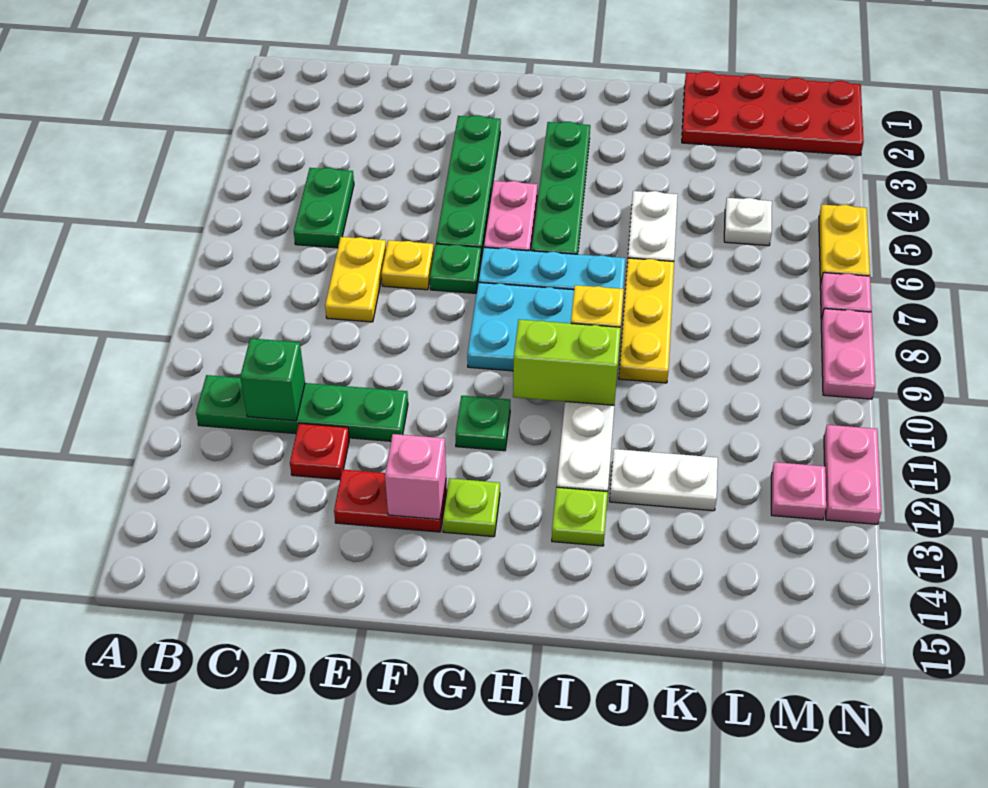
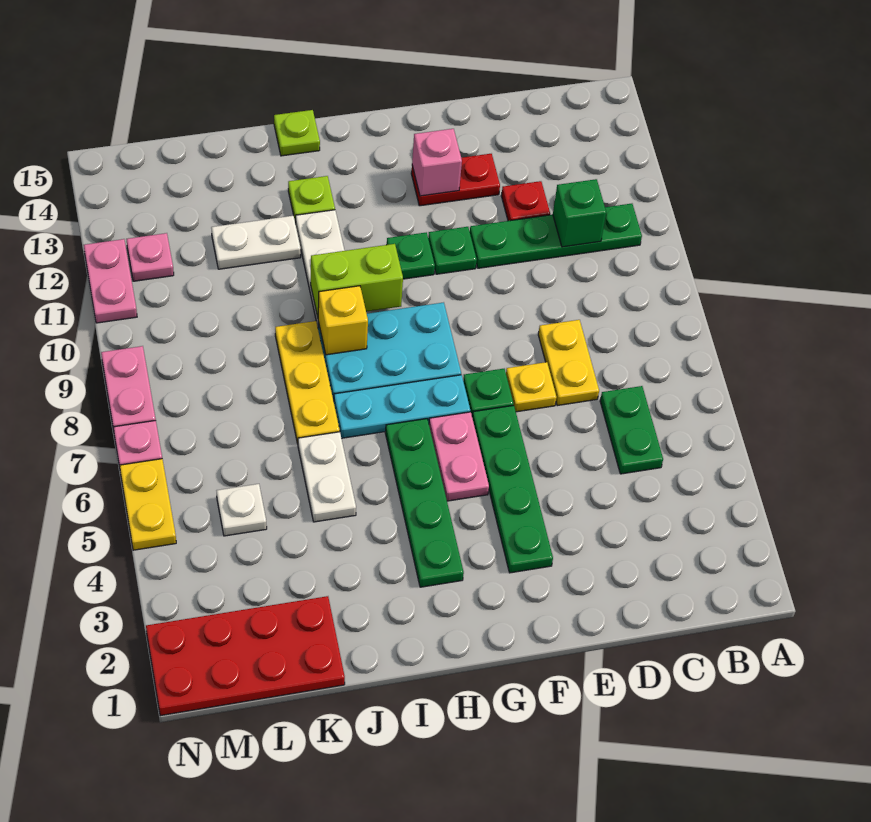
none -> green 1x1 plate [428,227,477,274]
lime 1x1 plate [443,478,500,537] -> lime 1x1 plate moved to [274,110,320,156]

